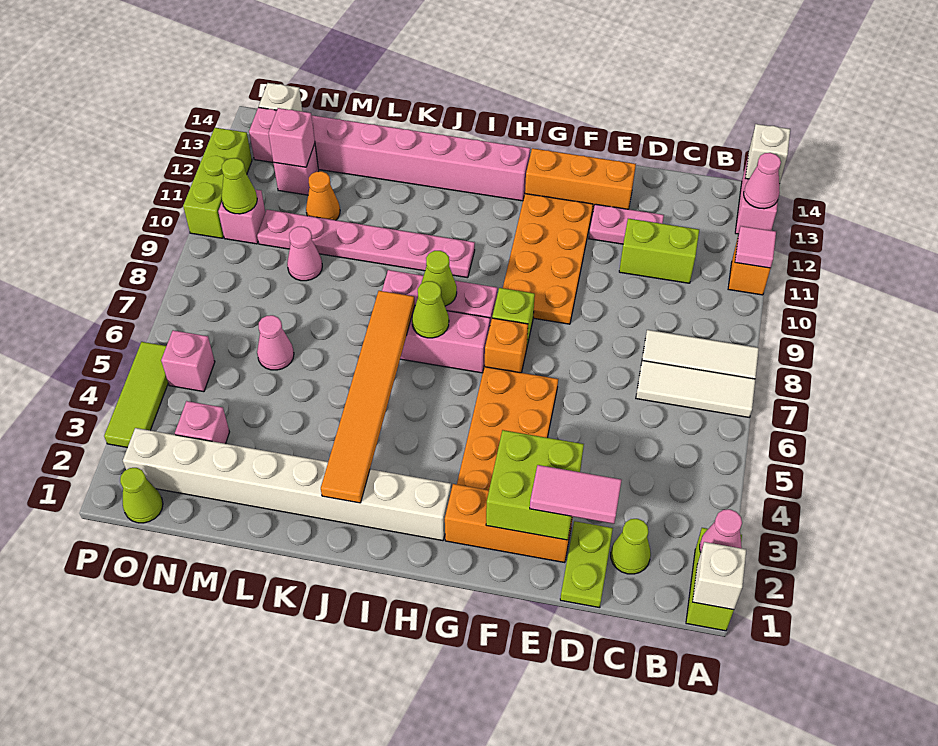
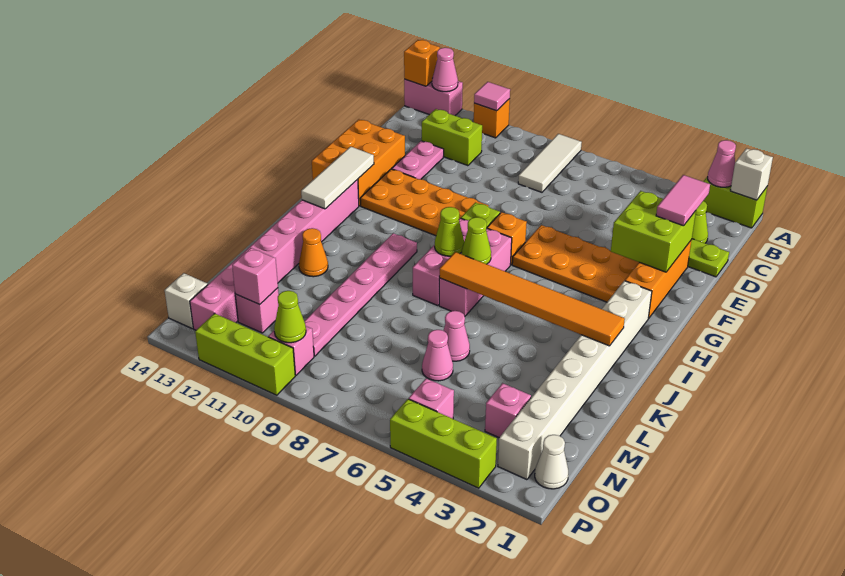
white 1x3 tile [636,360,755,417] -> white 1x3 tile moved to [301,147,374,209]
white 1x1 brick [745,124,790,184] -> orange 1x1 brick [404,40,440,86]
lime 1x2 brick [619,219,699,283] -> lime 1x2 brick turned to [422,109,482,166]
orange 1x3 brick [525,148,636,212] -> orange 2x3 brick [312,119,405,206]
pink 1x1 cone [287,227,322,281] -> pink 1x1 cone moved to [443,311,470,361]
orange 1x1 cone [306,171,340,220] -> orange 1x1 cone moved to [299,228,328,277]
lime 1x1 cone [120,468,163,523] -> white 1x1 cone [535,435,568,489]
lime 1x3 tile [104,342,168,447] -> lime 1x3 brick [390,399,497,488]

